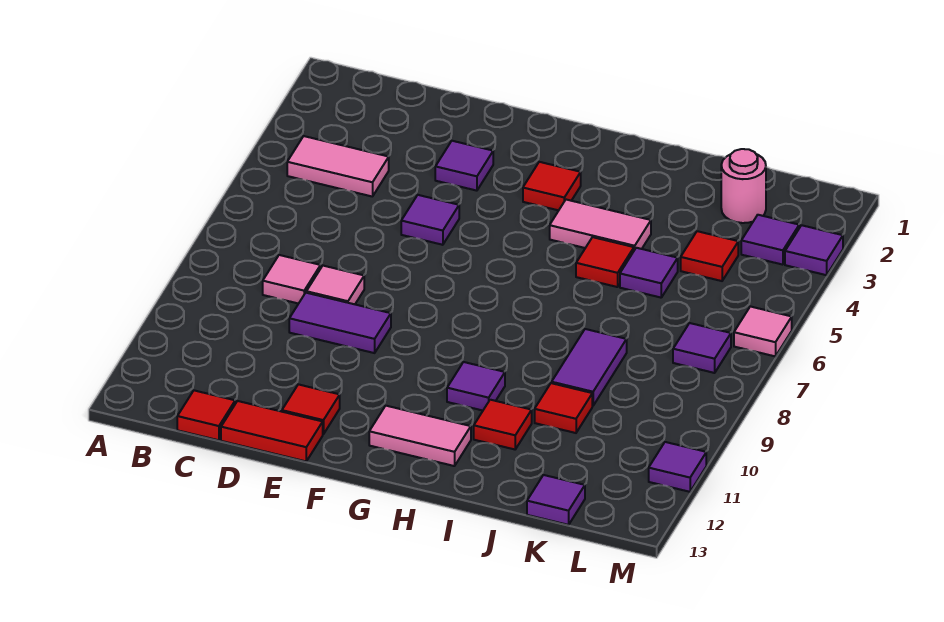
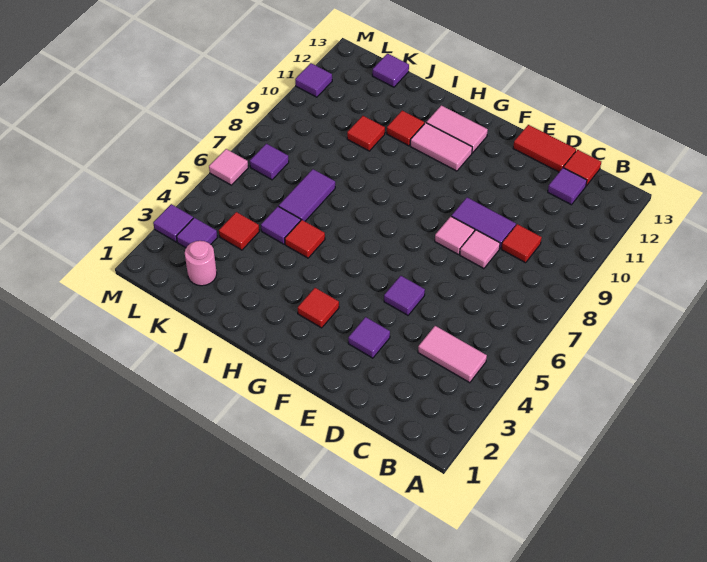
pink 1x1 tile [263,255,321,304] -> pink 1x1 tile moved to [435,217,475,255]
red 1x1 tile [282,384,340,434] -> red 1x1 tile moved to [501,224,542,263]
pink 1x2 tile [550,200,651,250] -> pink 1x2 tile moved to [410,123,472,171]
purple 1x1 tile [447,362,505,411] -> purple 1x1 tile moved to [548,168,587,205]
purple 1x2 tile [552,329,627,406] -> purple 1x2 tile moved to [279,169,335,221]

